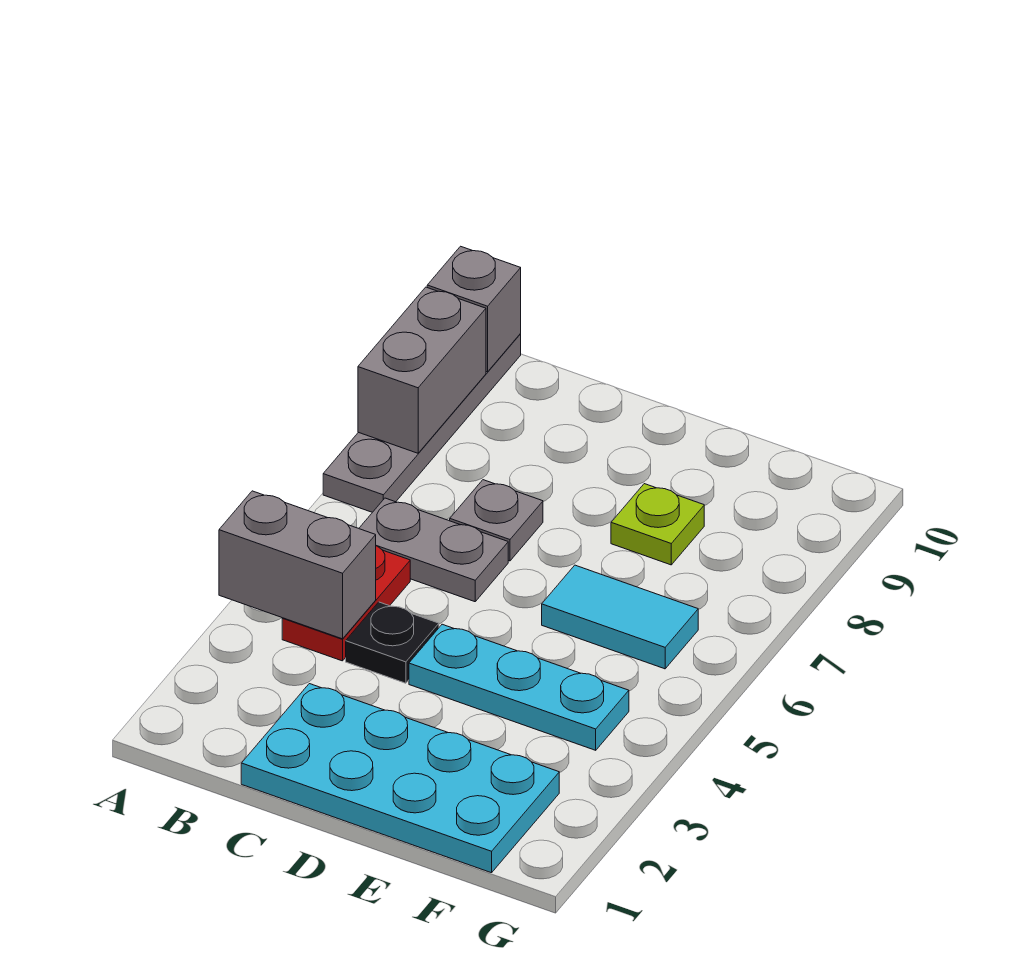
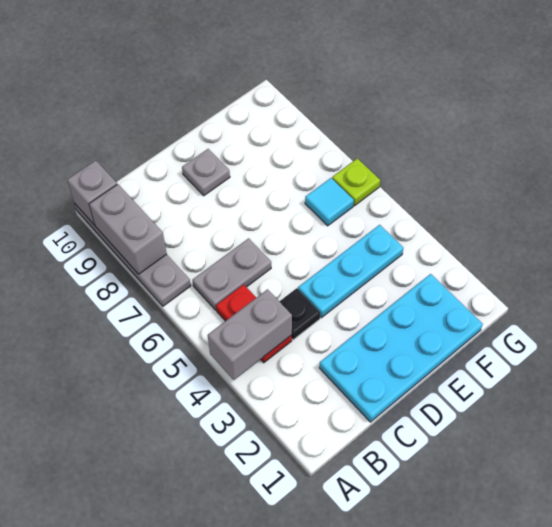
grey 1x1 plate [450,480,543,561] -> grey 1x1 plate moved to [182,149,230,196]
cyan 1x2 tile [542,565,698,669] -> cyan 1x1 tile [305,178,354,226]
lime 1x1 plate [611,484,704,565] -> lime 1x1 plate moved to [332,158,380,206]

